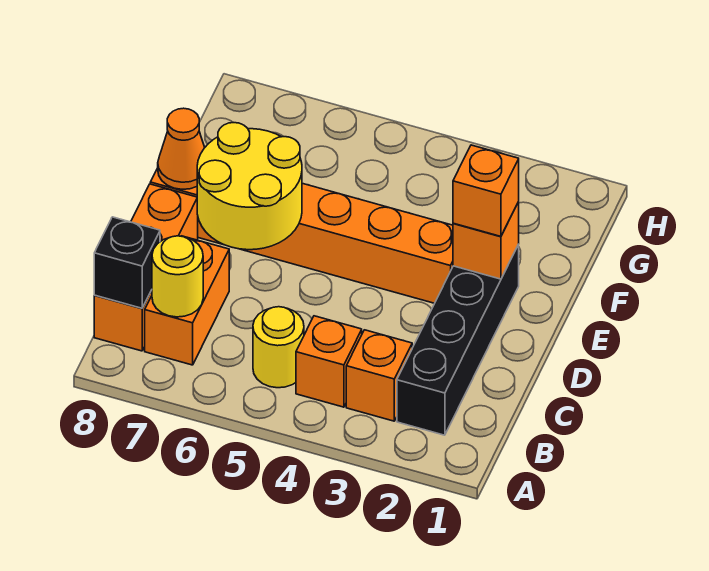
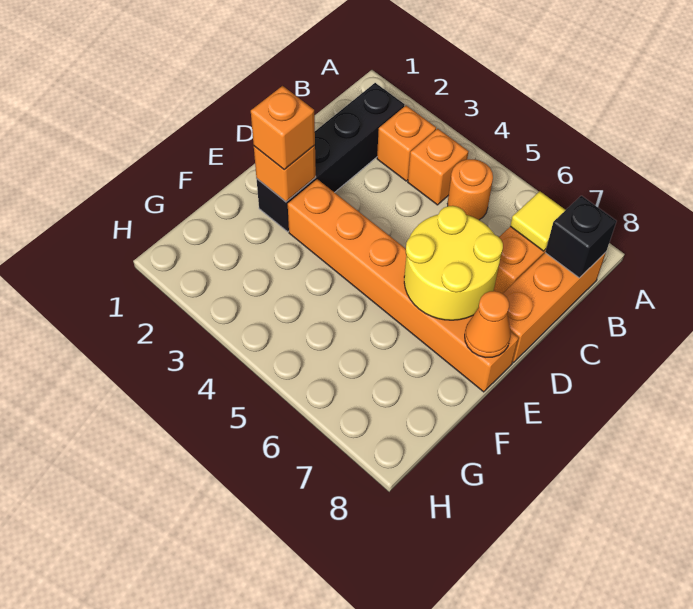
yellow 1x1 round brick [253,307,304,388] -> orange 1x1 round brick [447,159,493,220]
yellow 1x1 round brick [152,236,203,317] -> yellow 1x1 tile [510,191,565,251]

